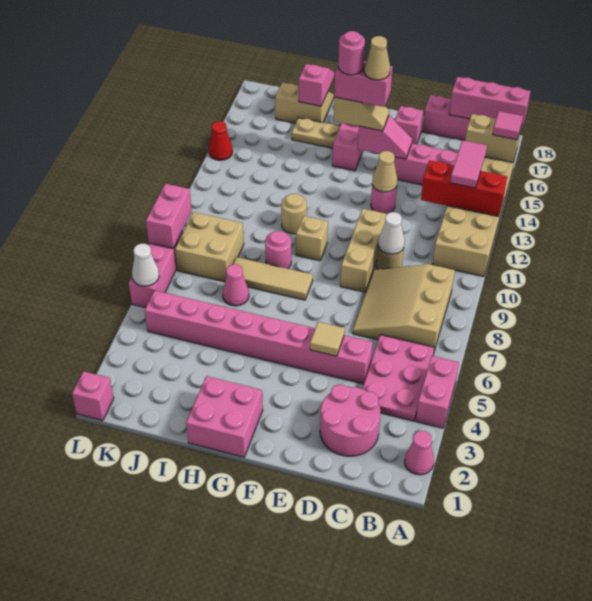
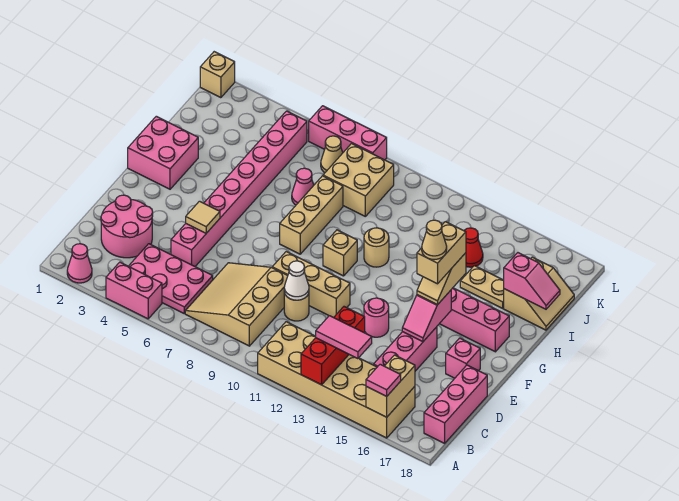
pink 1x3 brick [449,77,530,129] -> none
tan 3x3 slope [353,264,455,350] -> tan 3x3 slope turned to [185,263,288,346]
tan 1x1 cone [372,151,397,192] -> tan 1x1 cone moved to [321,136,343,173]
pink 1x2 brick [334,61,393,107] -> tan 1x2 brick [417,222,466,284]
tan 1x3 tile [233,257,313,300] -> tan 1x3 brick [280,176,343,254]
pink 1x1 round brick [338,31,365,75] -> none
pink 1x1 round brick [265,231,291,269] -> none
tan 1x2 plate [292,118,340,148] -> tan 1x2 plate turned to [460,266,504,308]
pink 1x1 brick [72,371,114,421] -> tan 1x1 brick [200,52,235,98]
white 1x1 cone [132,244,159,286] -> none
pink 1x2 brick [146,184,192,248] -> none
red 1x1 cone [209,121,233,160] -> red 1x1 cone moved to [464,228,483,267]

